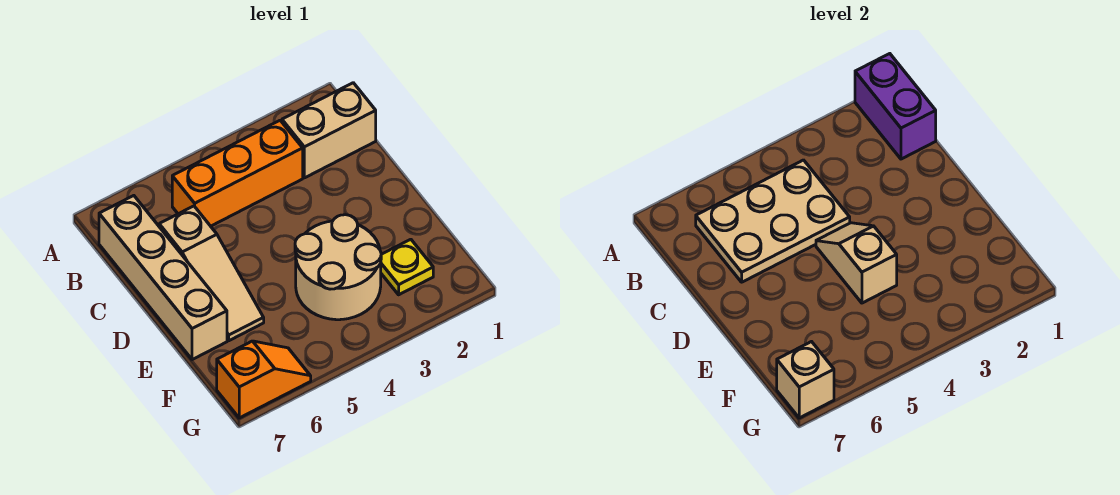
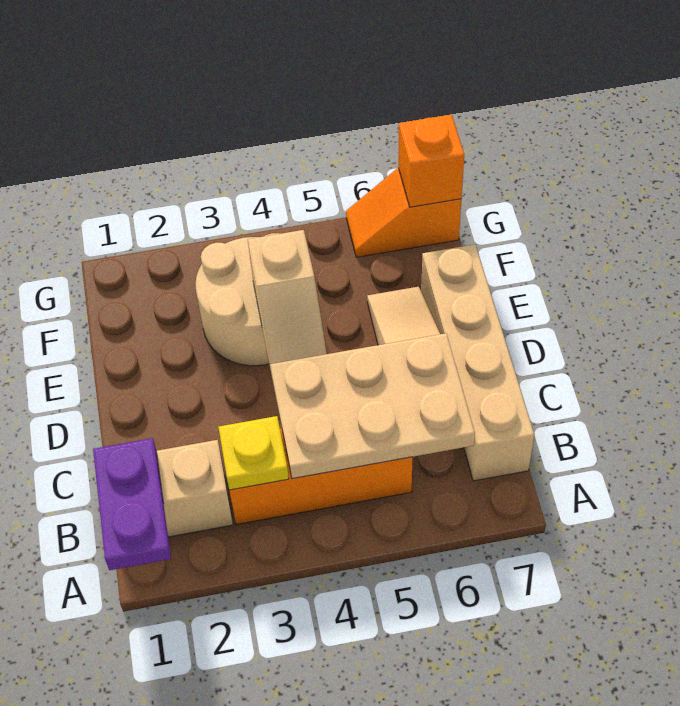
purple 1x2 brick [855,54,936,159] -> purple 1x2 plate [93,438,171,570]
yellow 1x1 plate [381,239,433,295] -> yellow 1x1 plate moved to [218,416,289,490]
tan 1x1 brick [777,342,834,418] -> orange 1x1 brick [398,115,464,207]

